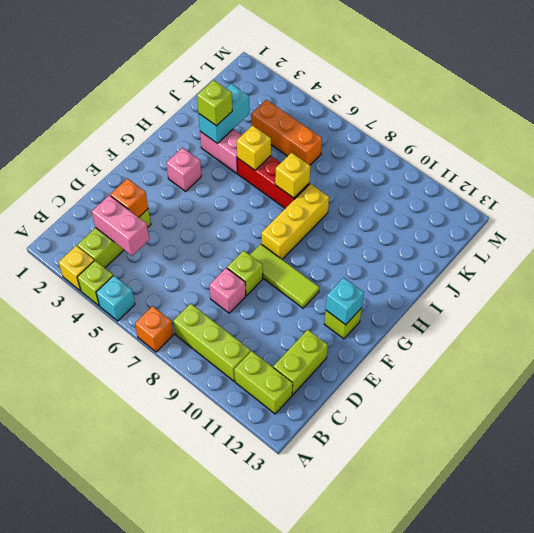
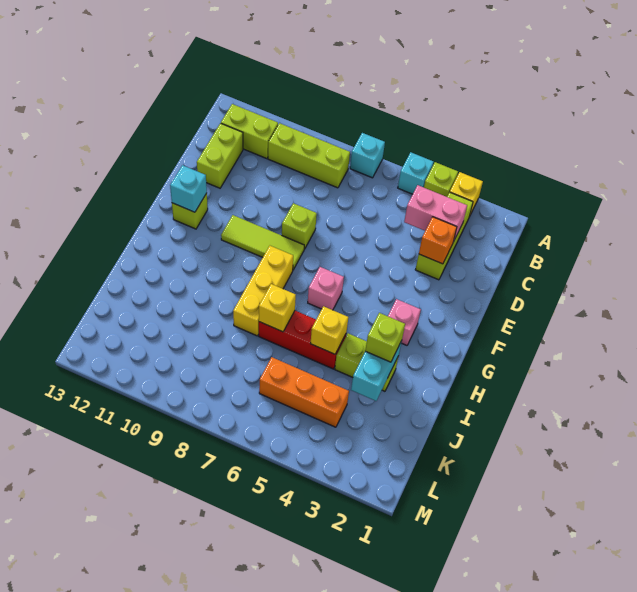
orange 1x1 brick [135,306,173,352] -> cyan 1x1 brick [350,133,385,178]
pink 1x1 brick [210,268,246,313] -> pink 1x1 brick moved to [308,267,344,310]
pink 1x2 brick [200,129,242,173] -> lime 1x2 brick [335,333,398,391]

